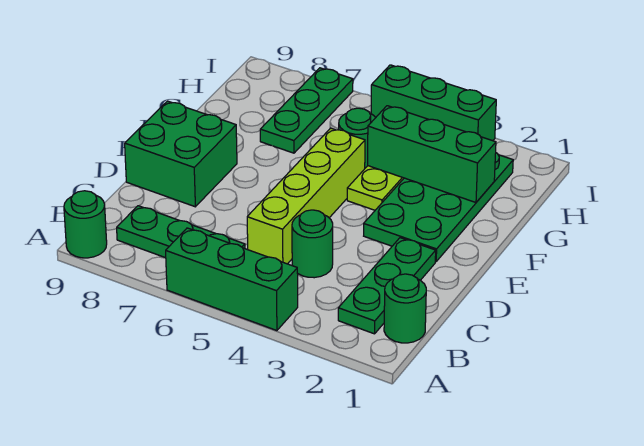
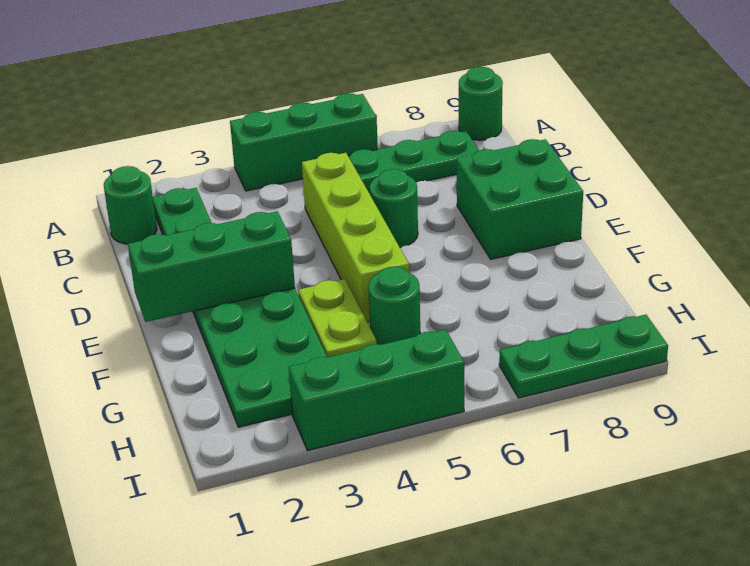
green 1x1 round brick [292,210,333,278] -> green 1x1 round brick moved to [369,169,418,247]
green 1x3 brick [368,106,496,202] -> green 1x3 brick moved to [128,211,295,322]
green 1x3 plate [260,68,353,153] -> green 1x3 plate turned to [499,315,668,398]

